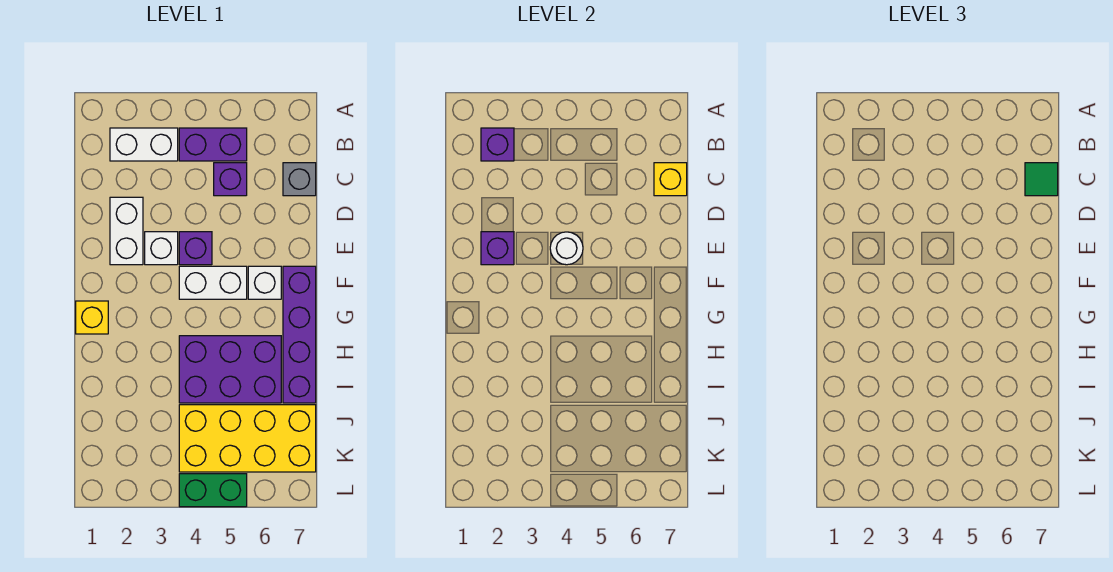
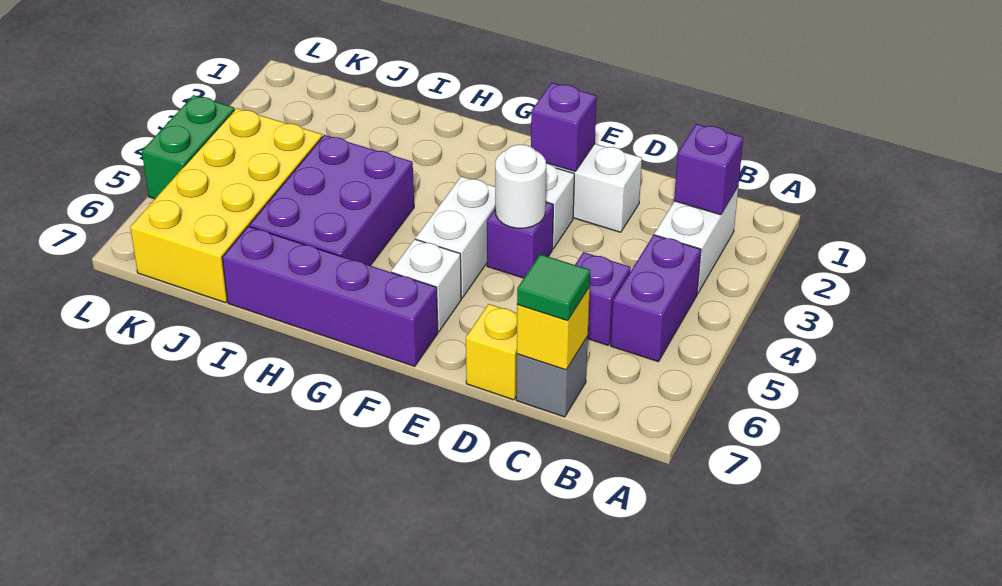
yellow 1x1 brick [76,301,108,334] -> yellow 1x1 brick moved to [466,304,517,400]

